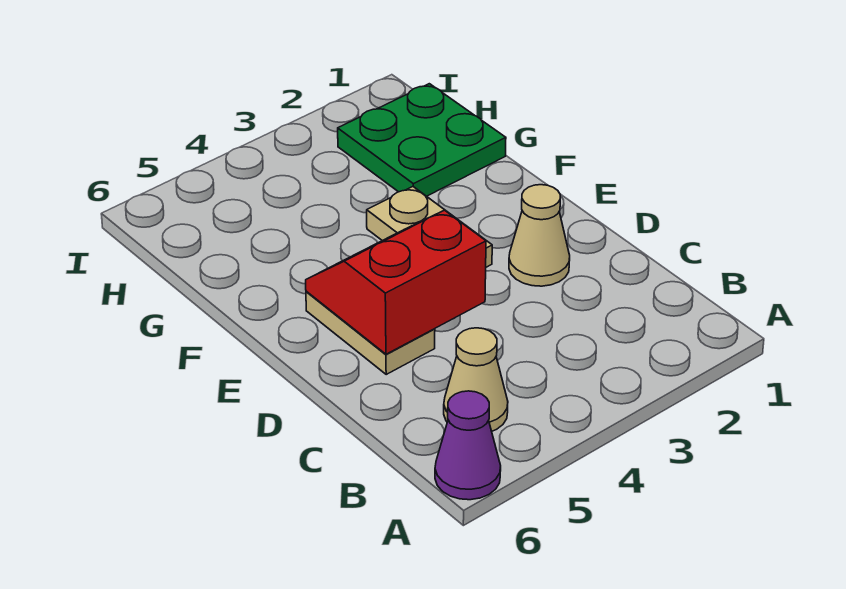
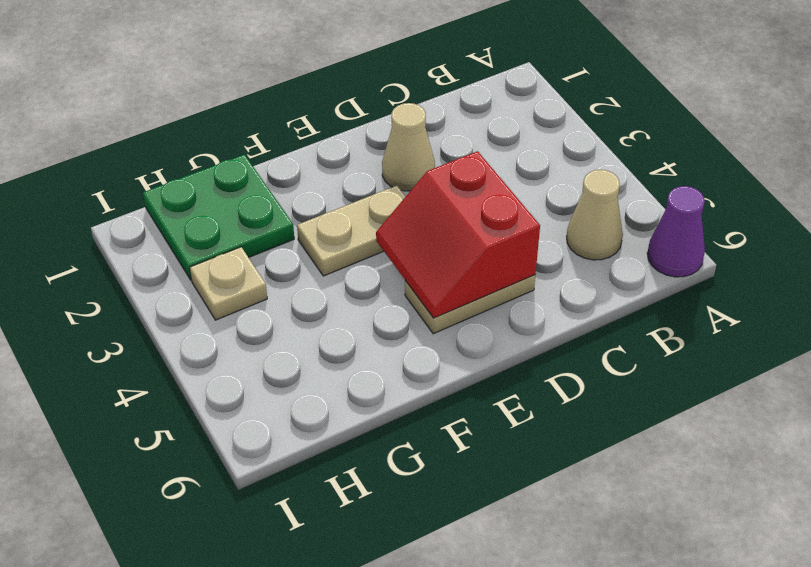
none -> tan 1x1 plate [190,247,267,320]

